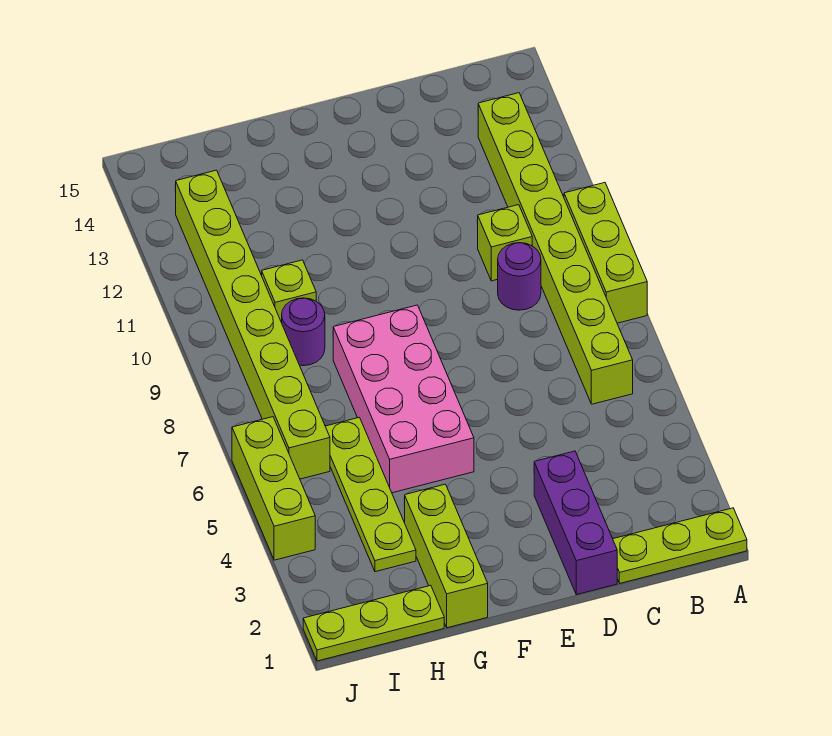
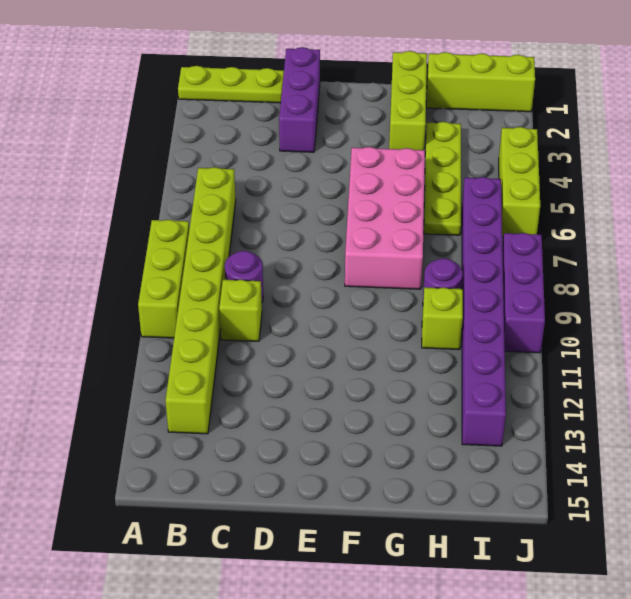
lime 1x3 plate [303,585,444,661] -> lime 1x3 brick [426,52,535,112]
lime 1x8 brick [176,170,330,479] -> purple 1x8 brick [462,177,506,446]
none -> purple 1x3 brick [502,233,545,353]

